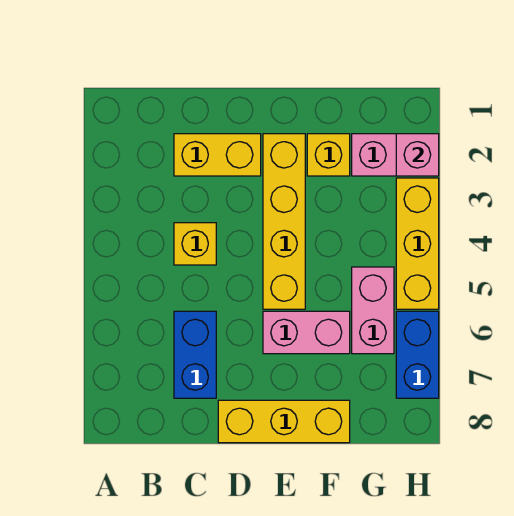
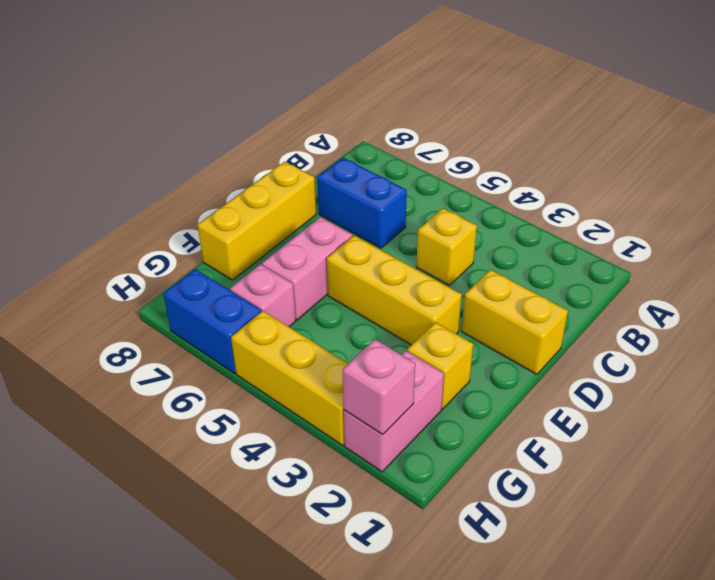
yellow 1x2 brick [174,134,261,176] -> yellow 1x2 brick turned to [462,270,568,374]
yellow 1x4 brick [263,134,305,309] -> yellow 1x3 brick [327,236,462,345]
pink 1x2 brick [352,267,394,354] -> pink 1x1 brick [230,264,296,327]

